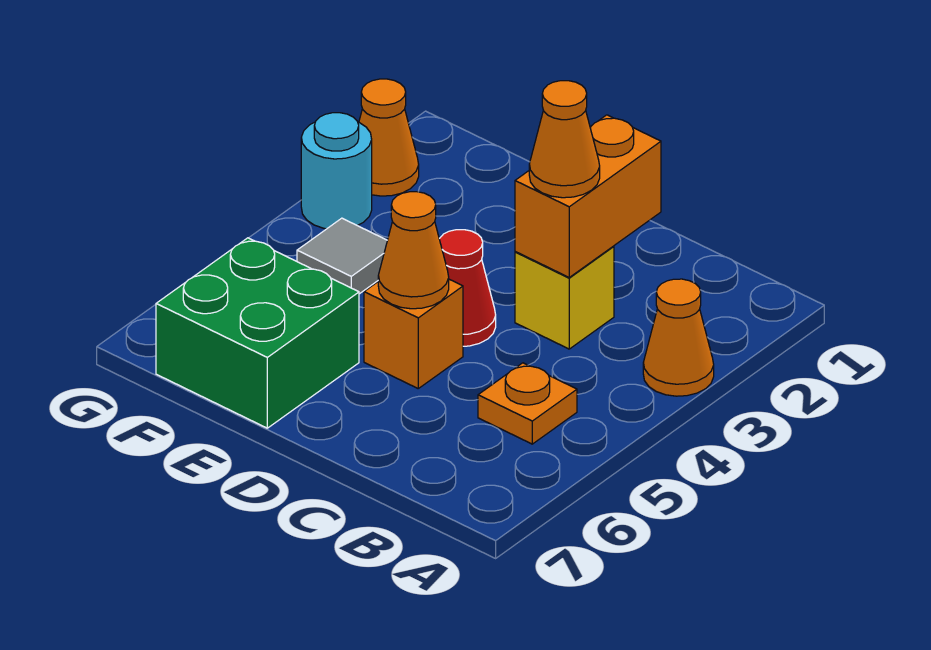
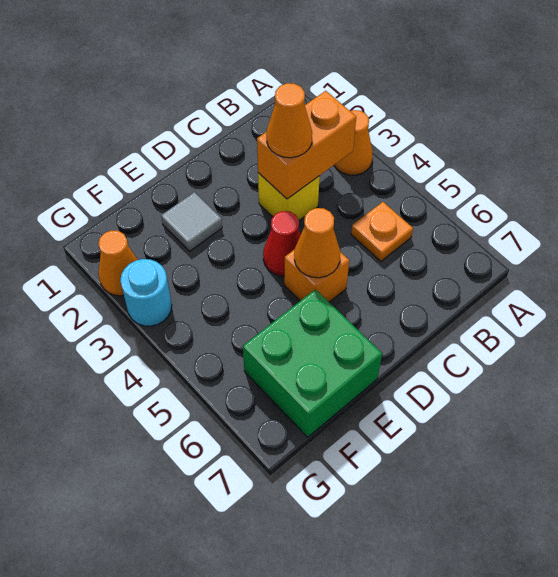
orange 1x2 brick [515,115,661,277] -> orange 1x2 brick turned to [257,91,356,199]
grey 1x1 tile [297,218,387,294] -> grey 1x1 tile moved to [161,192,222,251]

